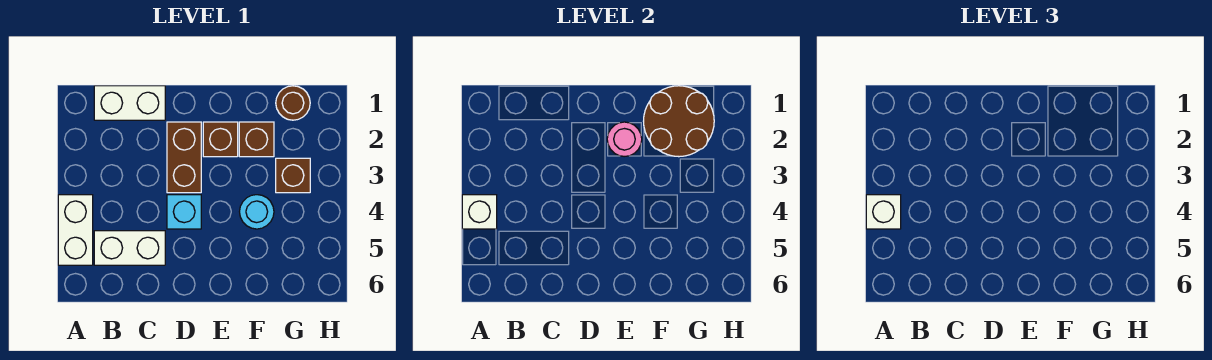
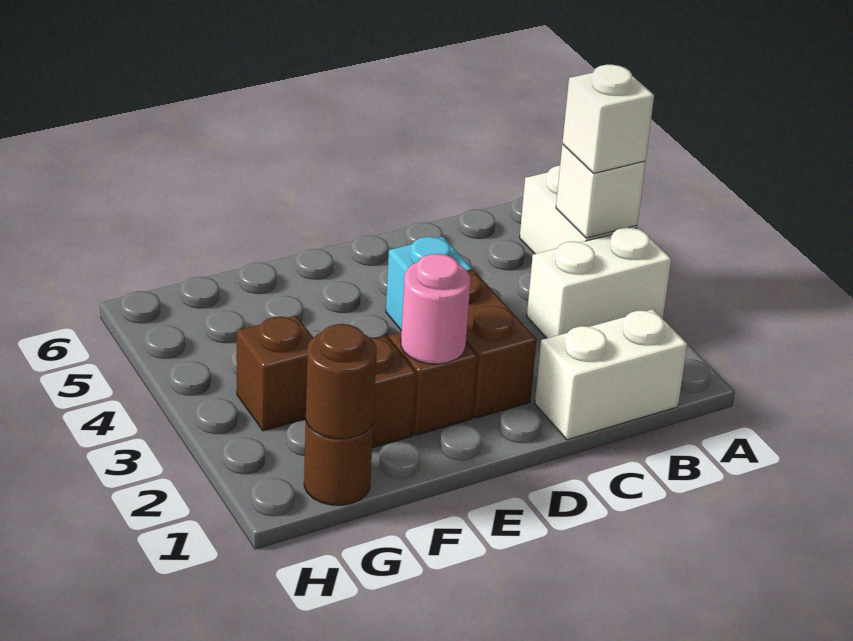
white 1x2 brick [94,231,165,265] -> white 1x2 brick moved to [527,228,671,338]
brown 2x2 round brick [644,86,714,157] -> brown 1x1 round brick [306,324,377,439]
cyan 1x1 round brick [240,195,274,229] -> none

